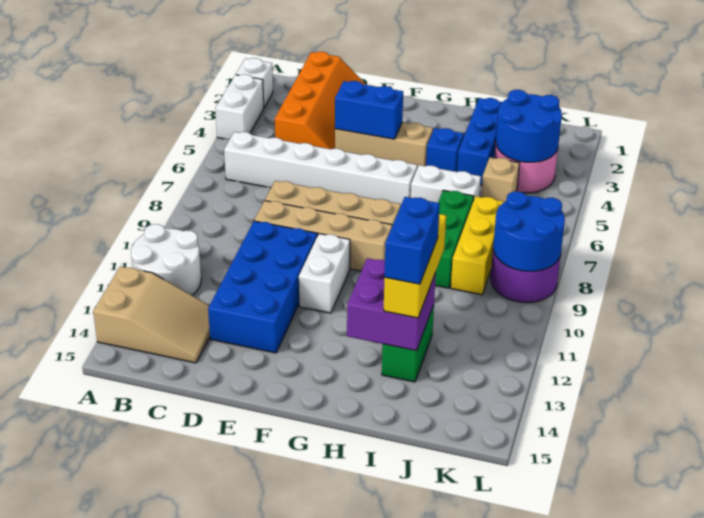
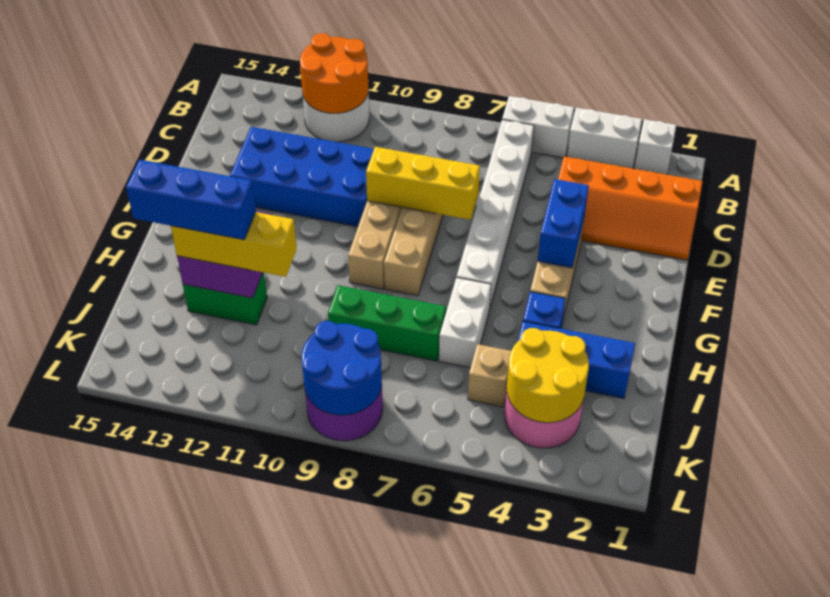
none -> orange 2x2 round brick [300,33,368,113]
tan 2x3 slope [93,266,210,363] -> none
white 1x2 brick [299,234,350,313] -> white 1x2 brick moved to [502,96,574,158]
blue 1x2 brick [384,197,440,284] -> blue 1x3 brick [126,160,256,240]
blue 2x2 round brick [496,90,562,162] -> yellow 2x2 round brick [507,328,589,423]
yellow 1x3 brick [451,196,505,295] -> yellow 1x3 brick moved to [366,147,480,220]

